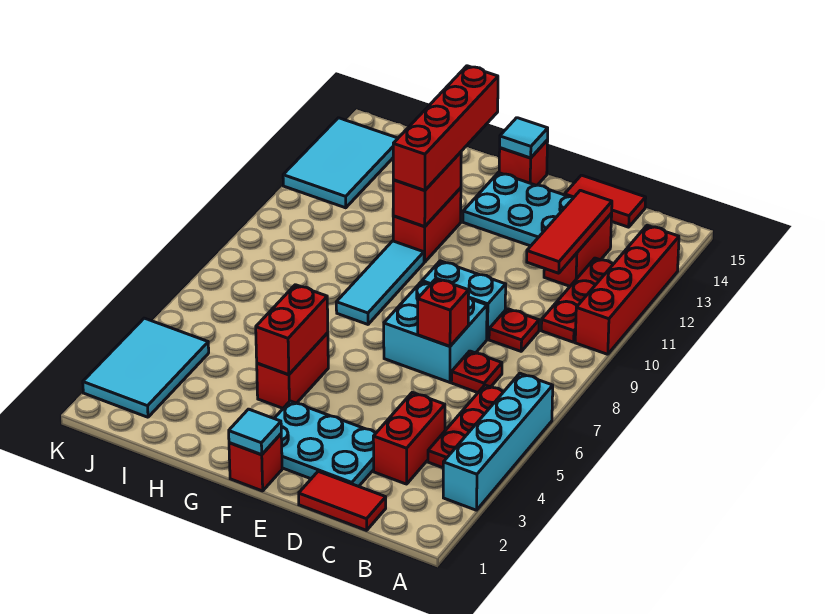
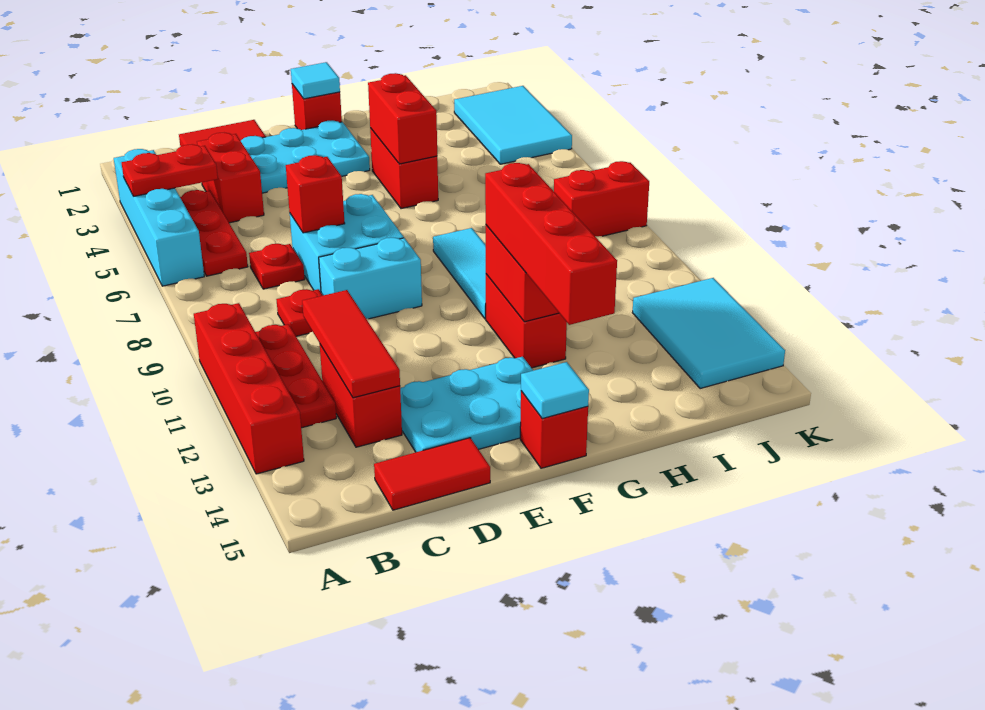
none -> red 1x2 plate [122,144,218,196]
none -> red 1x2 brick [554,161,649,236]

